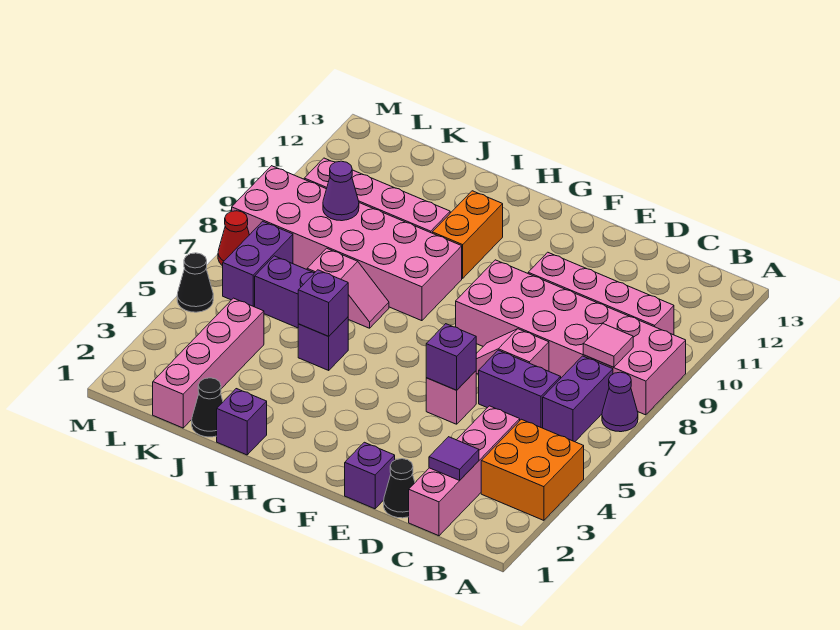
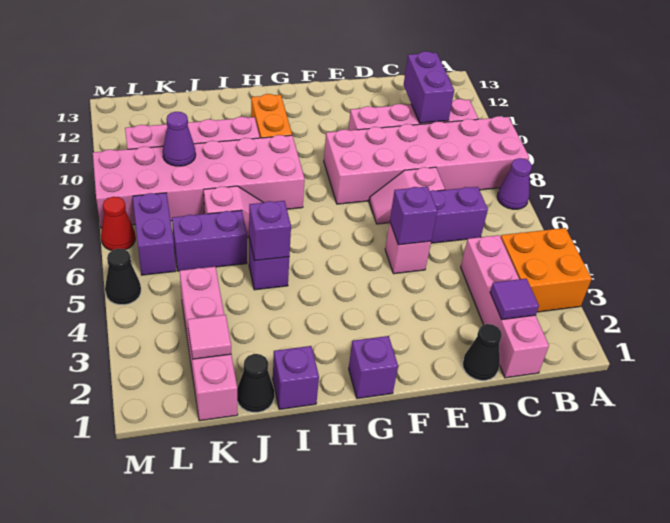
purple 1x2 brick [543,356,613,442] -> purple 1x2 brick moved to [404,51,454,123]
pink 1x1 tile [583,324,633,367] -> pink 1x1 tile moved to [188,315,231,359]
purple 1x1 brick [345,442,395,509] -> purple 1x1 brick moved to [349,336,398,399]

